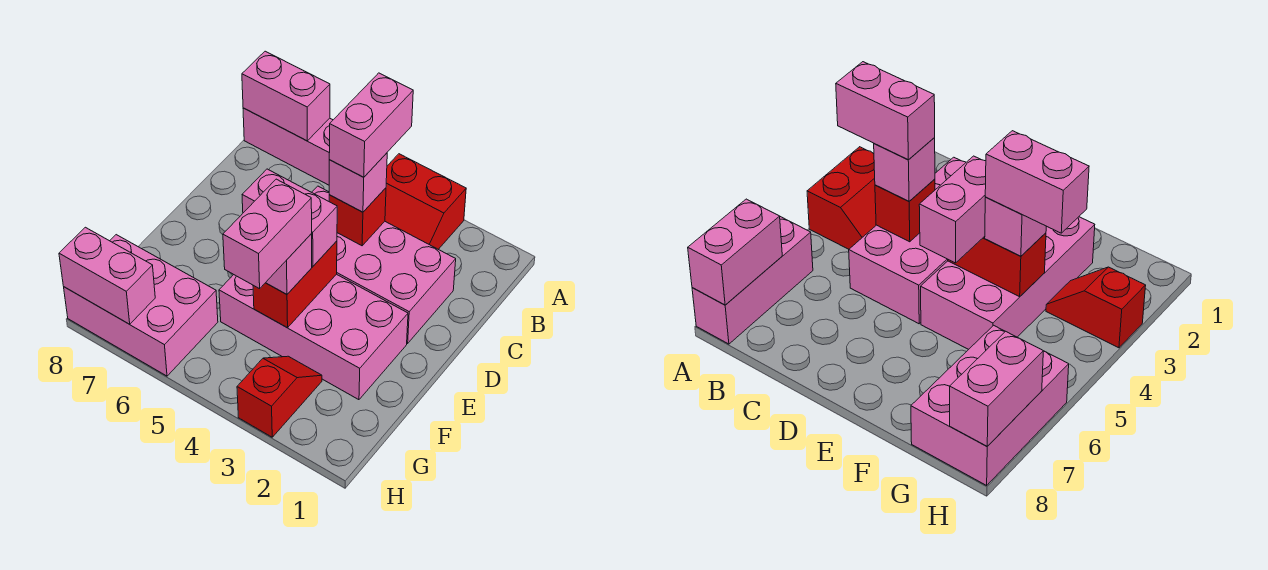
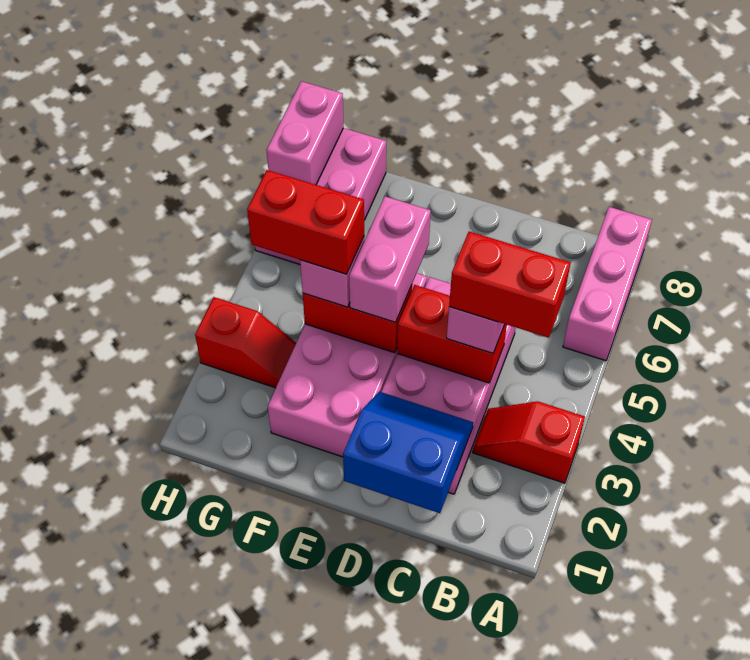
red 2x2 slope [385,154,466,249] -> red 1x2 slope [473,401,585,483]
pink 1x2 brick [242,51,330,141] -> none
pink 1x2 brick [329,73,413,177] -> red 1x2 brick [449,232,571,338]
none -> blue 2x2 slope [343,392,473,513]
red 1x1 brick [329,188,386,246] -> red 1x2 brick [397,285,507,383]
pink 1x2 brick [223,179,312,289] -> red 1x2 brick [247,170,364,274]

